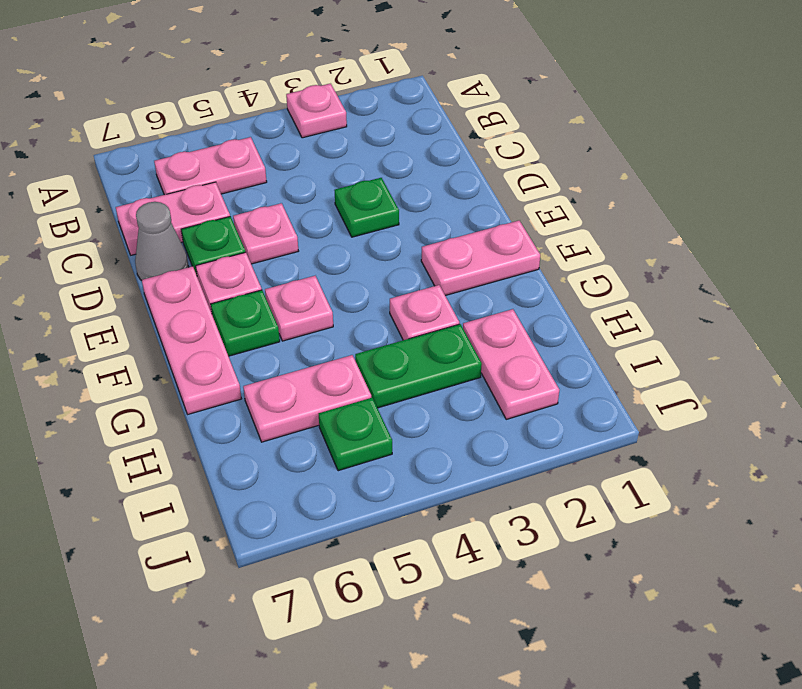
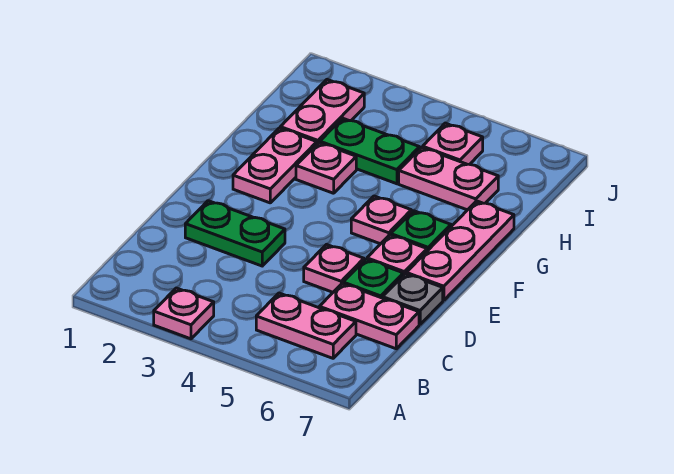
green 1x1 plate [334,178,399,237] -> green 1x2 plate [185,201,285,266]
grey 1x1 cone [135,202,188,281] -> grey 1x1 plate [383,274,443,324]
pink 1x2 plate [421,221,540,296] -> pink 1x2 plate turned to [233,128,317,203]
green 1x1 plate [319,398,392,471] -> pink 1x1 plate [423,123,483,164]

